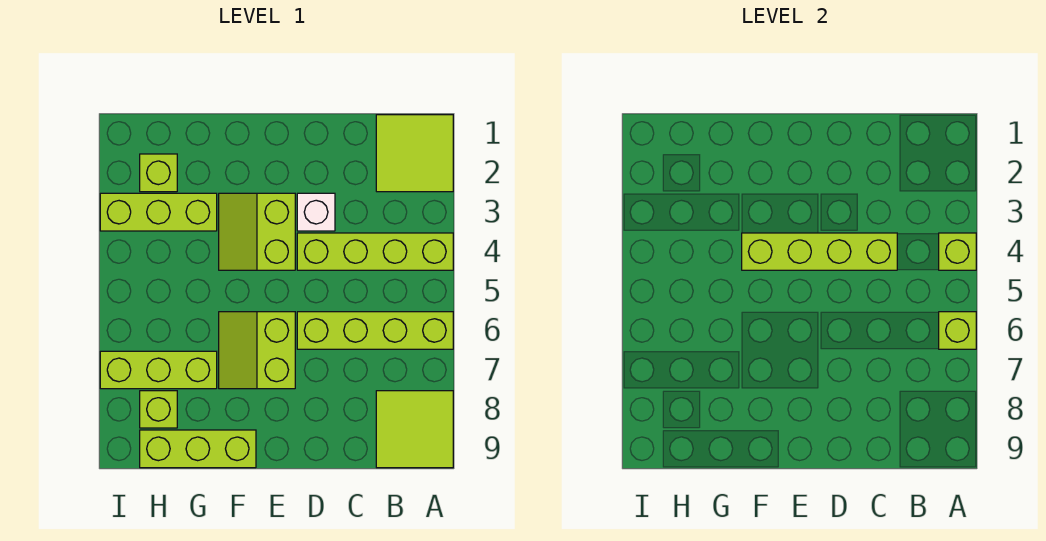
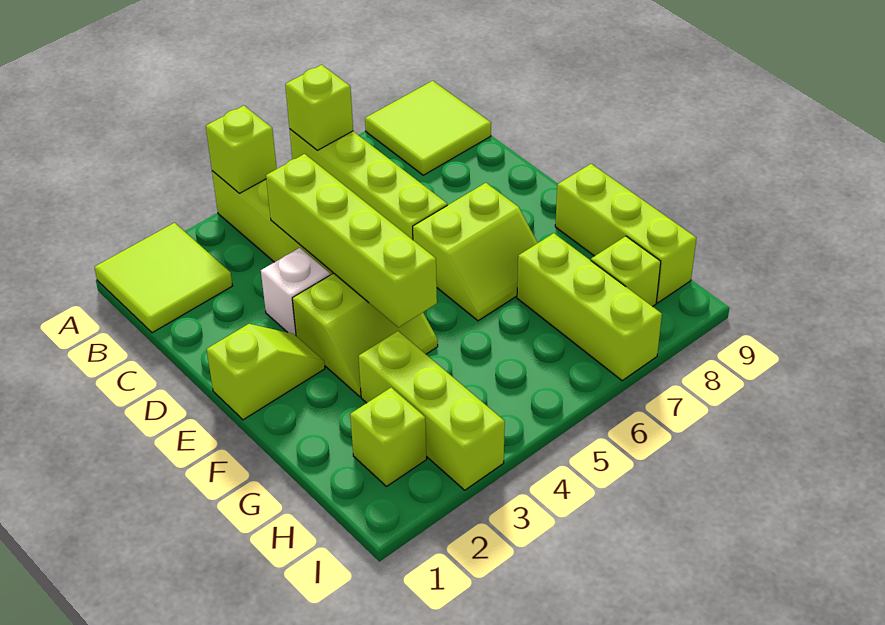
none -> lime 1x2 slope [207,324,325,420]

